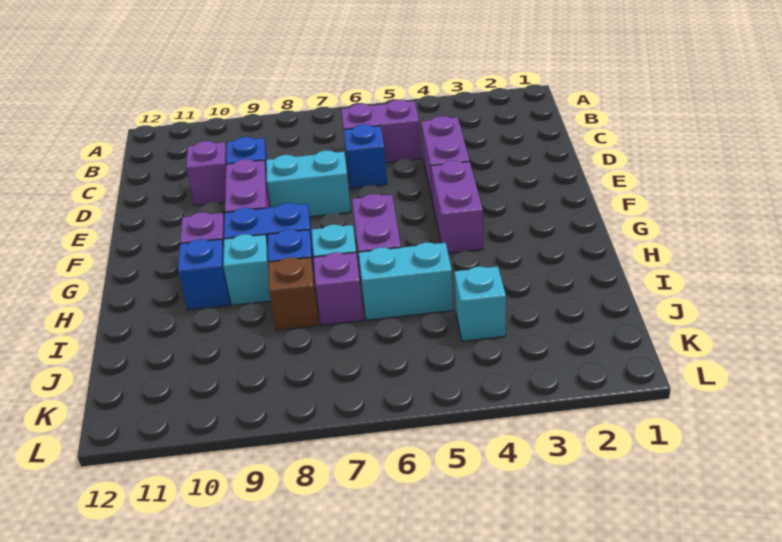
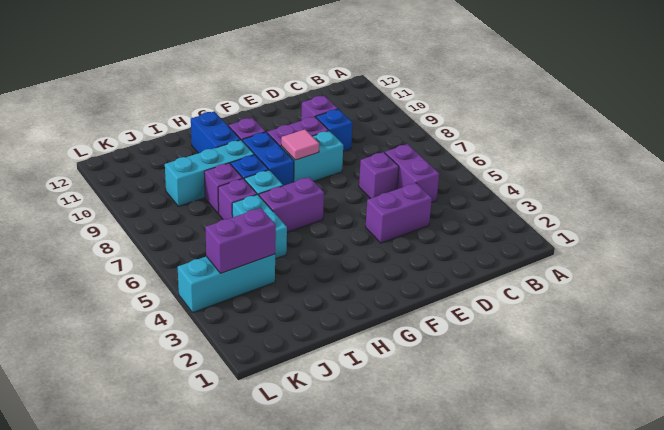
blue 1x1 brick [344,124,387,189] -> purple 1x1 brick [359,152,399,199]
cyan 1x2 brick [266,150,351,217] -> cyan 1x2 brick turned to [281,131,343,182]
purple 1x2 brick [431,160,483,253] -> purple 1x2 brick moved to [205,208,276,273]
none -> pink 1x1 tile [281,129,319,160]
cyan 1x1 brick [223,234,271,305] -> cyan 1x3 brick [165,140,254,206]
blue 1x1 brick [178,239,230,310] -> blue 1x2 brick [191,111,240,153]
brown 1x1 brick [268,257,319,330] -> purple 1x1 brick [204,163,243,214]
cyan 1x1 brick [454,266,506,341] -> cyan 1x3 brick [178,254,275,313]

